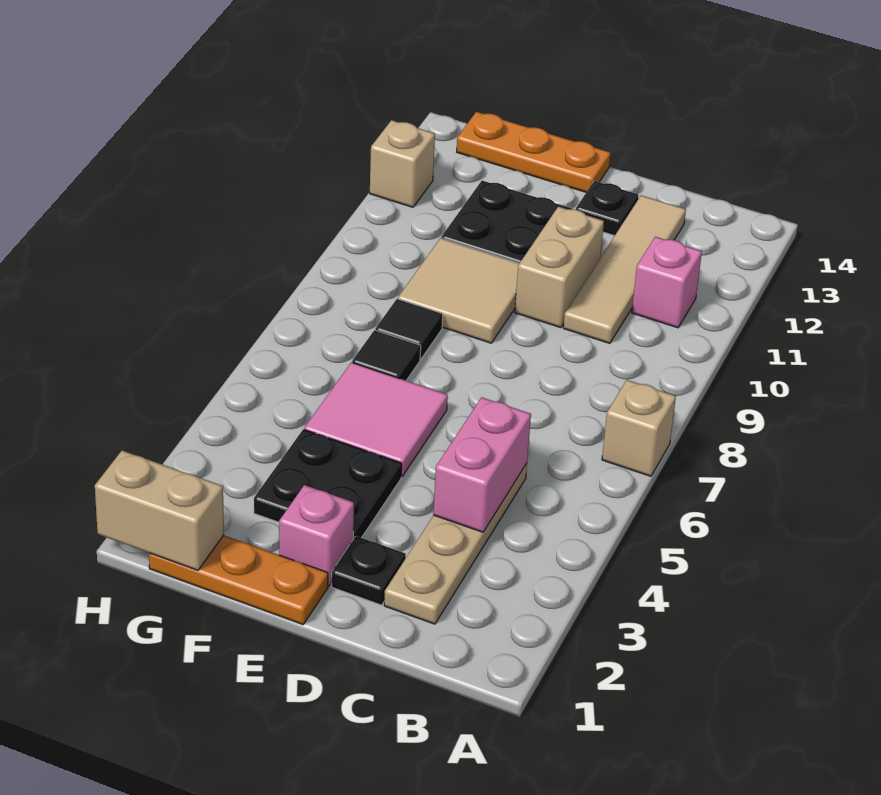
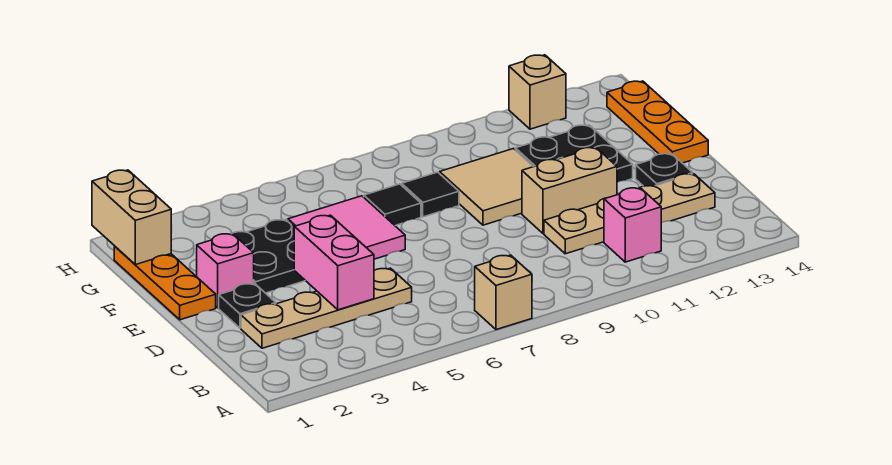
pink 1x2 brick [433,397,531,532] -> pink 1x2 brick turned to [294,215,374,310]
tan 1x4 tile [563,195,686,343] -> tan 1x4 plate [544,174,715,254]

